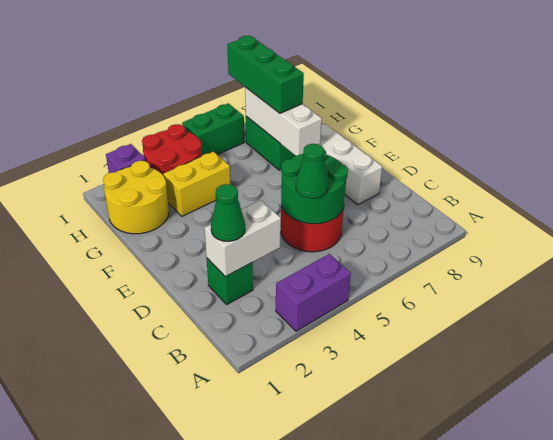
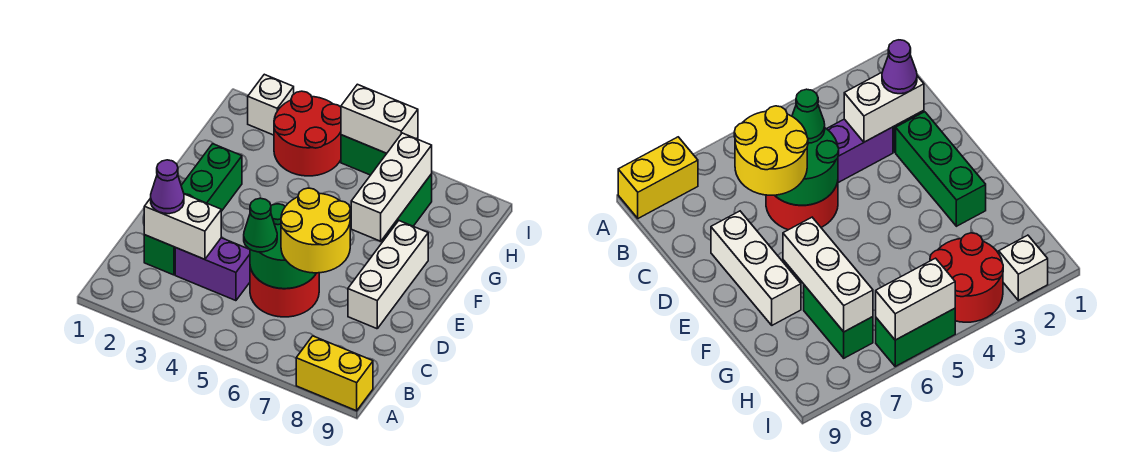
purple 1x2 brick [276,254,351,331] -> purple 1x2 brick moved to [175,238,250,301]
green 1x1 cone [211,184,245,241] -> purple 1x1 cone [151,160,184,214]
yellow 2x2 round brick [103,161,169,234] -> yellow 2x2 round brick moved to [281,188,350,273]
yellow 1x2 brick [163,152,230,216] -> yellow 1x2 brick moved to [296,336,373,411]
green 1x3 brick [227,36,304,113] -> green 1x3 brick moved to [181,144,242,211]
purple 1x1 brick [106,144,146,173] -> white 1x1 brick [248,74,294,135]
none -> white 1x2 brick [341,84,418,153]

